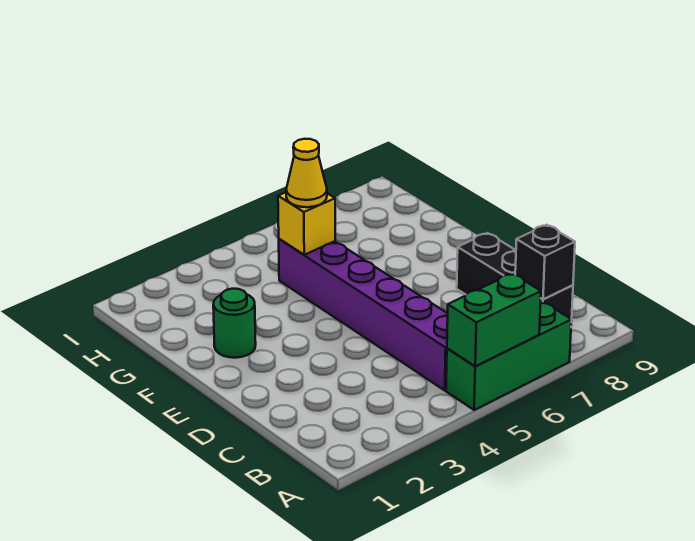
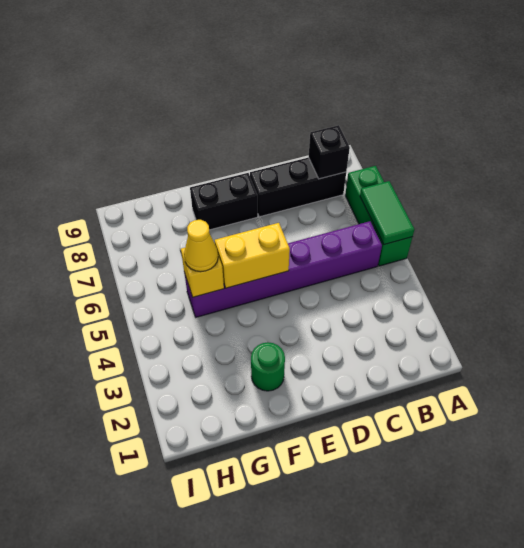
green 1x2 brick [447,273,541,366] -> green 1x2 tile [360,181,414,245]
none -> yellow 1x2 brick [215,223,290,288]
none -> black 1x2 brick [190,173,258,230]

